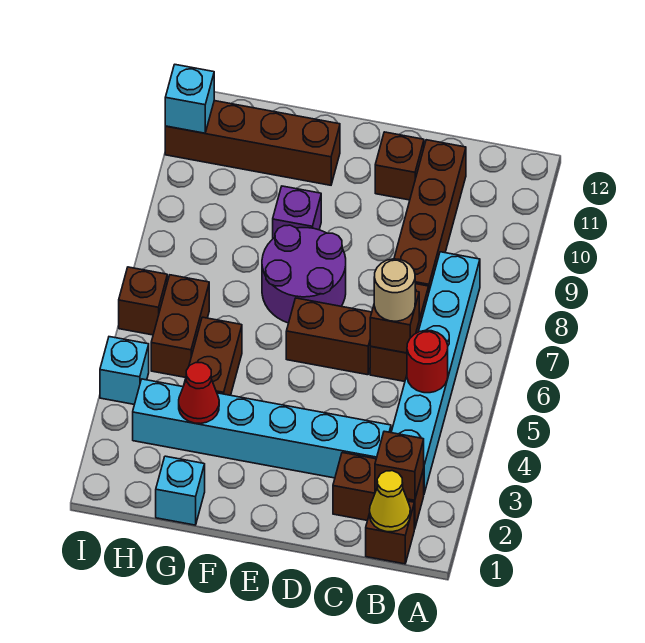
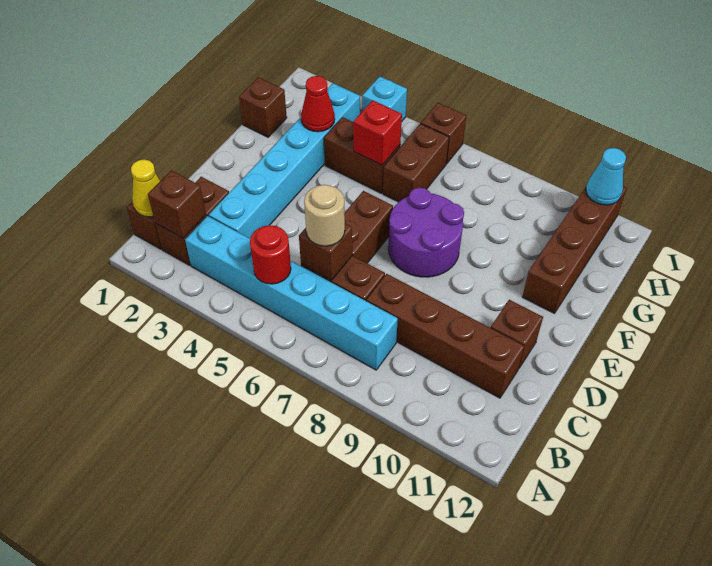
purple 1x1 brick [273,186,321,238] -> none
cyan 1x1 brick [156,456,205,525] -> brown 1x1 brick [239,77,287,137]
none -> red 1x1 brick [353,100,402,165]
brown 1x2 brick [151,275,209,378] -> brown 1x2 brick turned to [383,124,449,202]
cyan 1x1 brick [165,65,214,133] -> cyan 1x1 cone [586,148,626,205]

